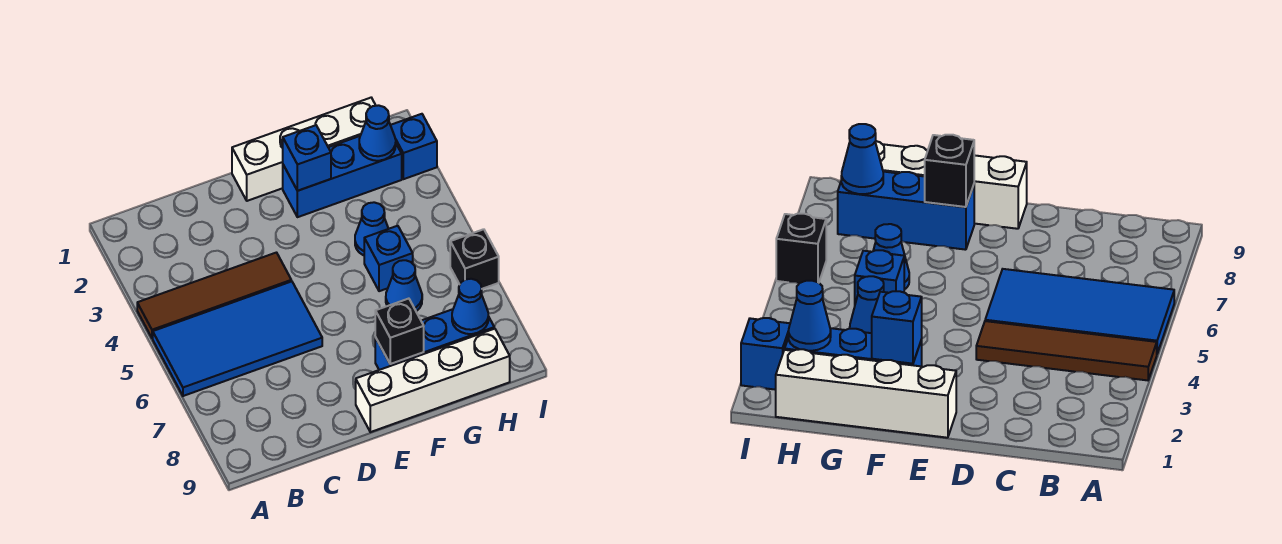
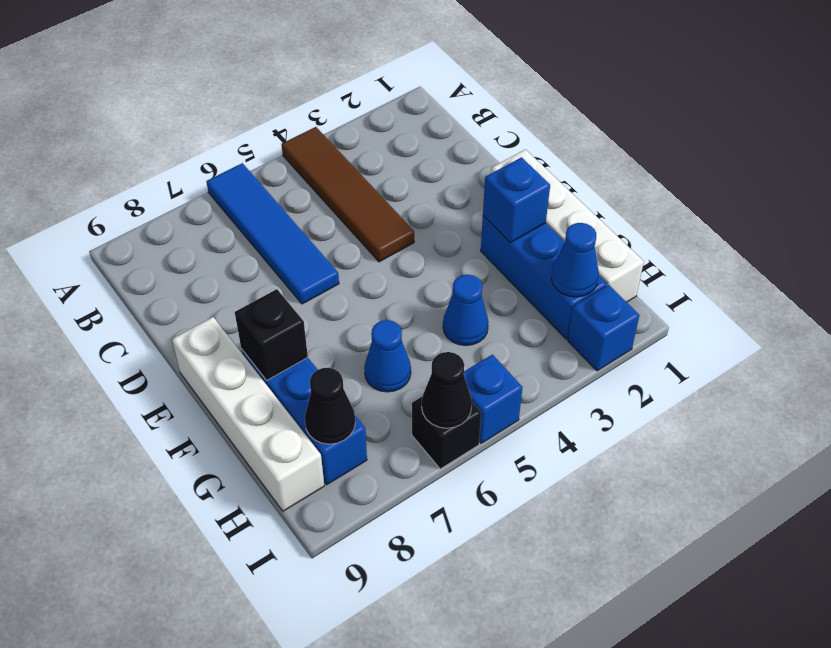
blue 2x4 tile [153,281,322,396] -> blue 1x4 tile [206,163,339,304]
blue 1x1 brick [364,226,413,291] -> blue 1x1 brick moved to [464,355,523,443]
blue 1x1 cone [452,279,488,334] -> black 1x1 cone [305,368,355,444]
none -> black 1x1 cone [422,352,472,428]

